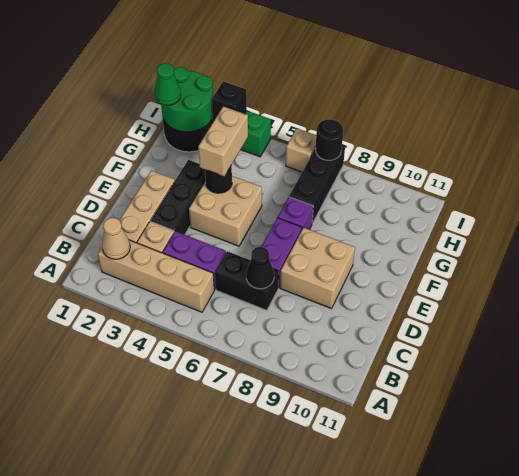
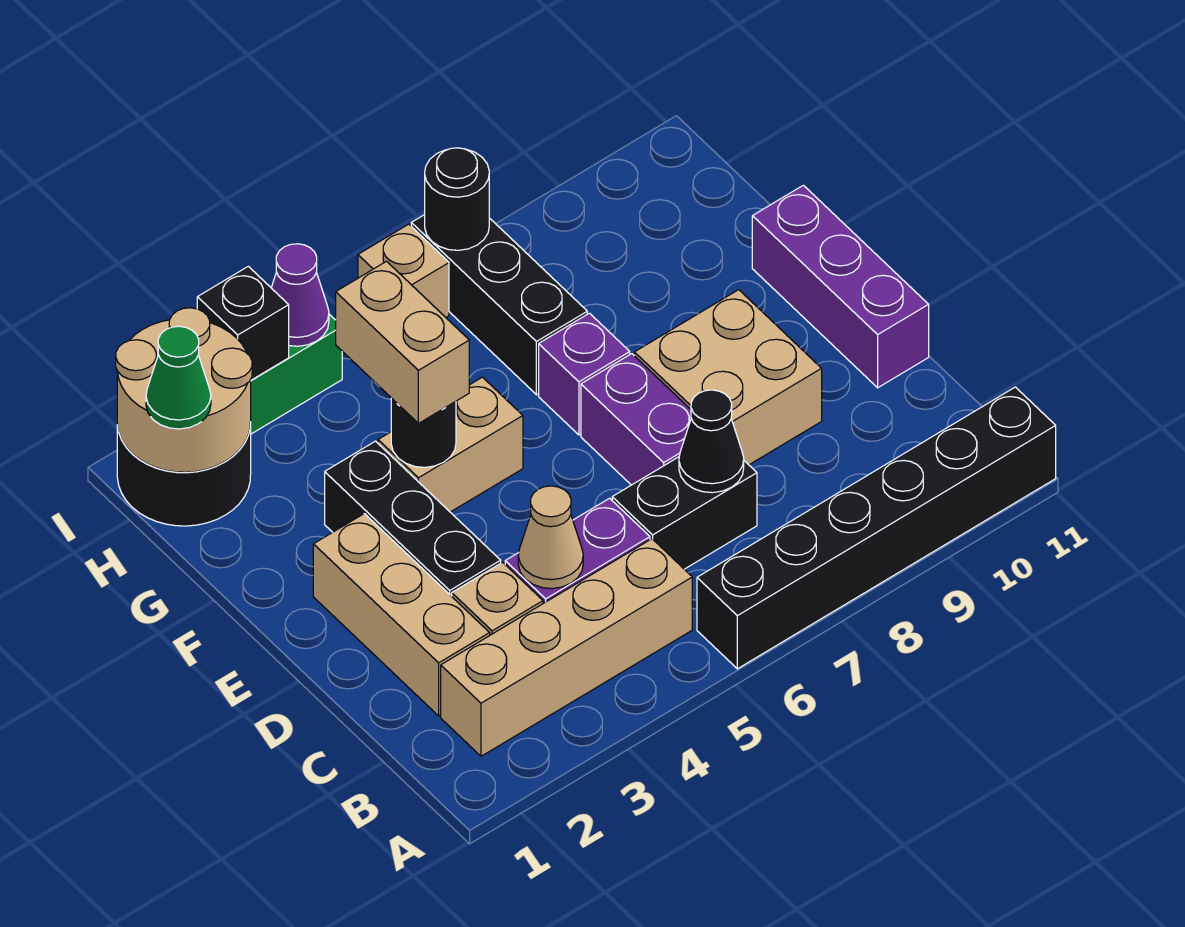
none -> black 1x6 brick [697,387,1056,669]
tan 1x1 cone [102,218,130,259] -> tan 1x1 cone moved to [518,486,583,589]
none -> purple 1x3 brick [752,185,929,388]
tan 2x2 brick [189,176,262,246] -> tan 1x2 brick [378,377,523,512]
green 2x2 round brick [161,67,213,132] -> tan 2x2 round brick [116,308,252,472]
none -> purple 1x1 cone [271,244,329,346]

